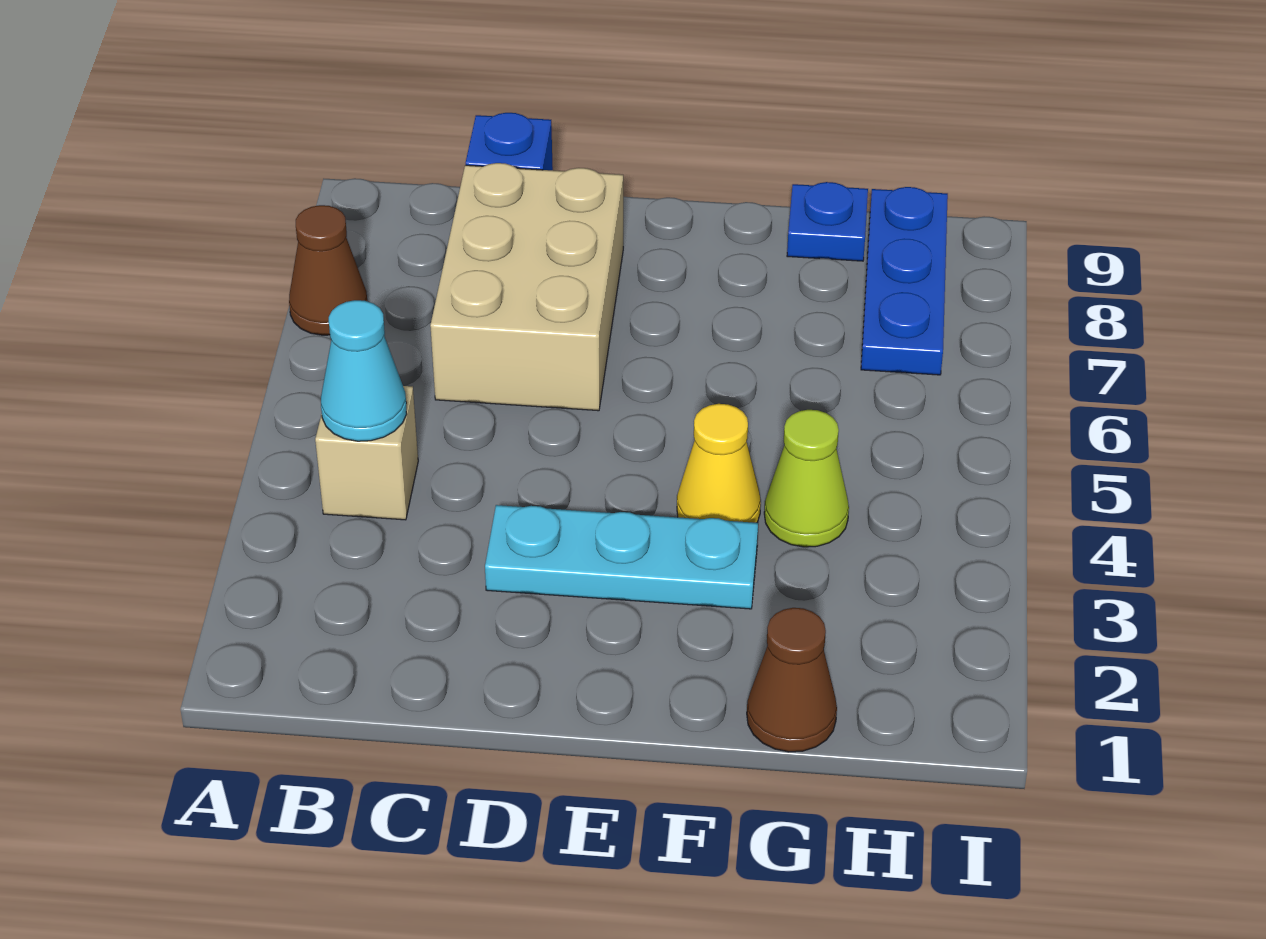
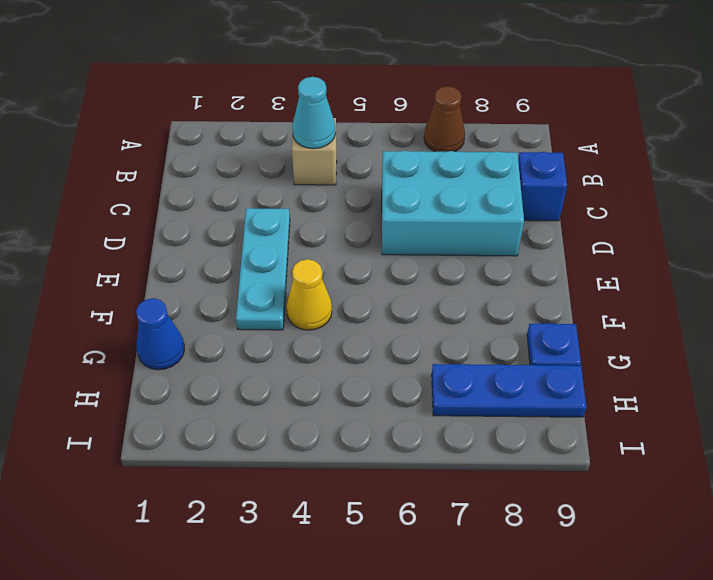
tan 2x3 brick [430,163,623,411] -> cyan 2x3 brick [382,151,524,256]
brown 1x1 cone [747,608,837,752] -> blue 1x1 cone [136,298,184,370]
lime 1x1 cone [764,410,849,547] -> none

